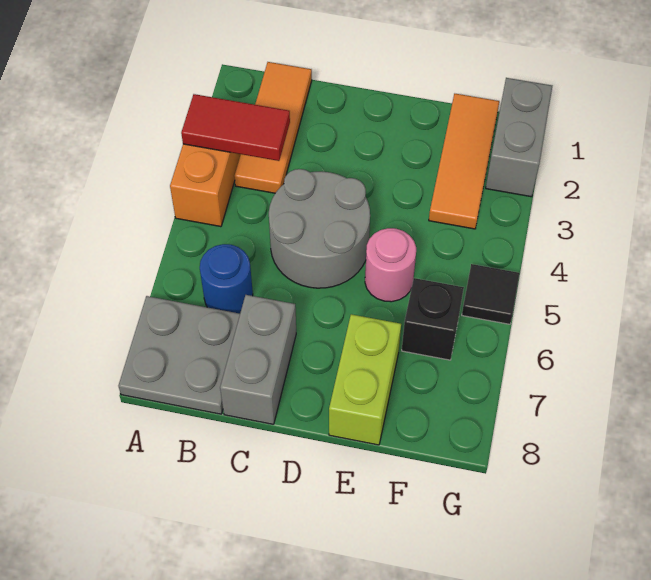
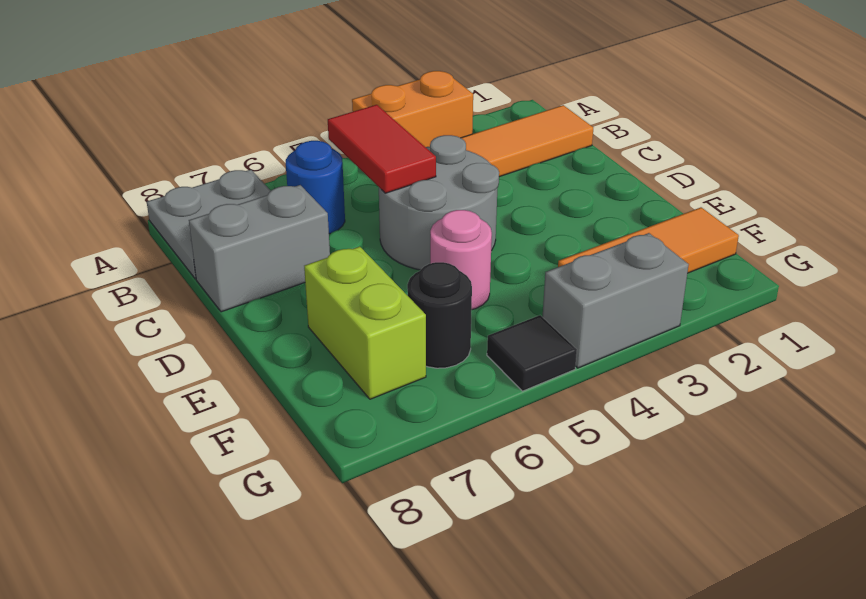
red 1x2 tile [181,94,290,161] -> red 1x2 tile moved to [328,105,436,193]
lime 1x2 brick [329,314,401,445] -> lime 1x2 brick turned to [304,246,426,399]
black 1x1 brick [402,278,464,360] -> black 1x1 round brick [407,262,472,368]
grey 1x2 brick [486,78,552,197] -> grey 1x2 brick moved to [543,233,689,368]

